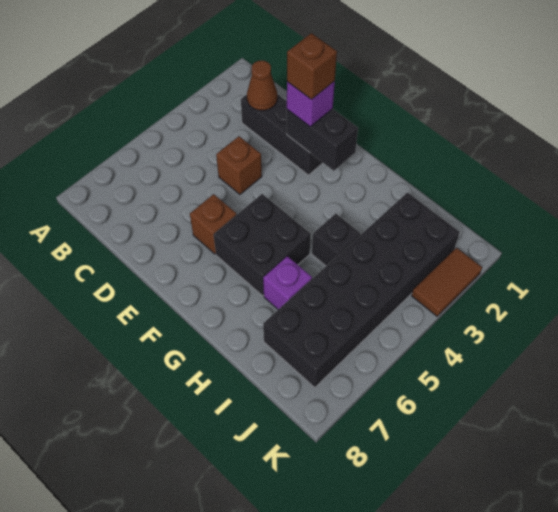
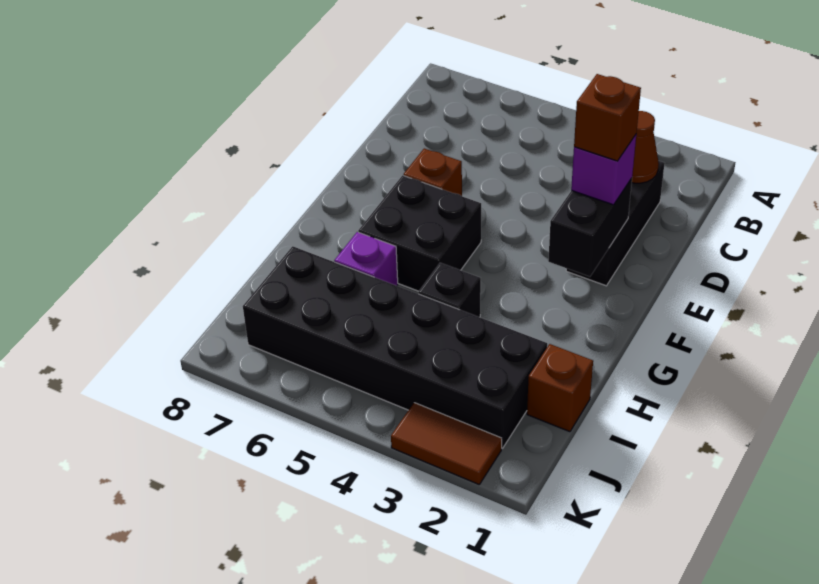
brown 1x1 brick [216,136,262,194] -> brown 1x1 brick moved to [527,344,593,432]

